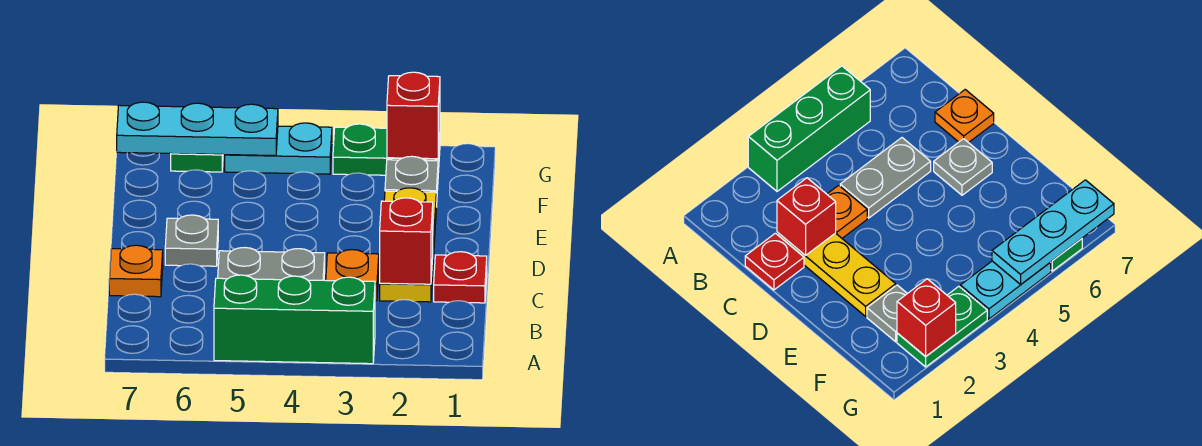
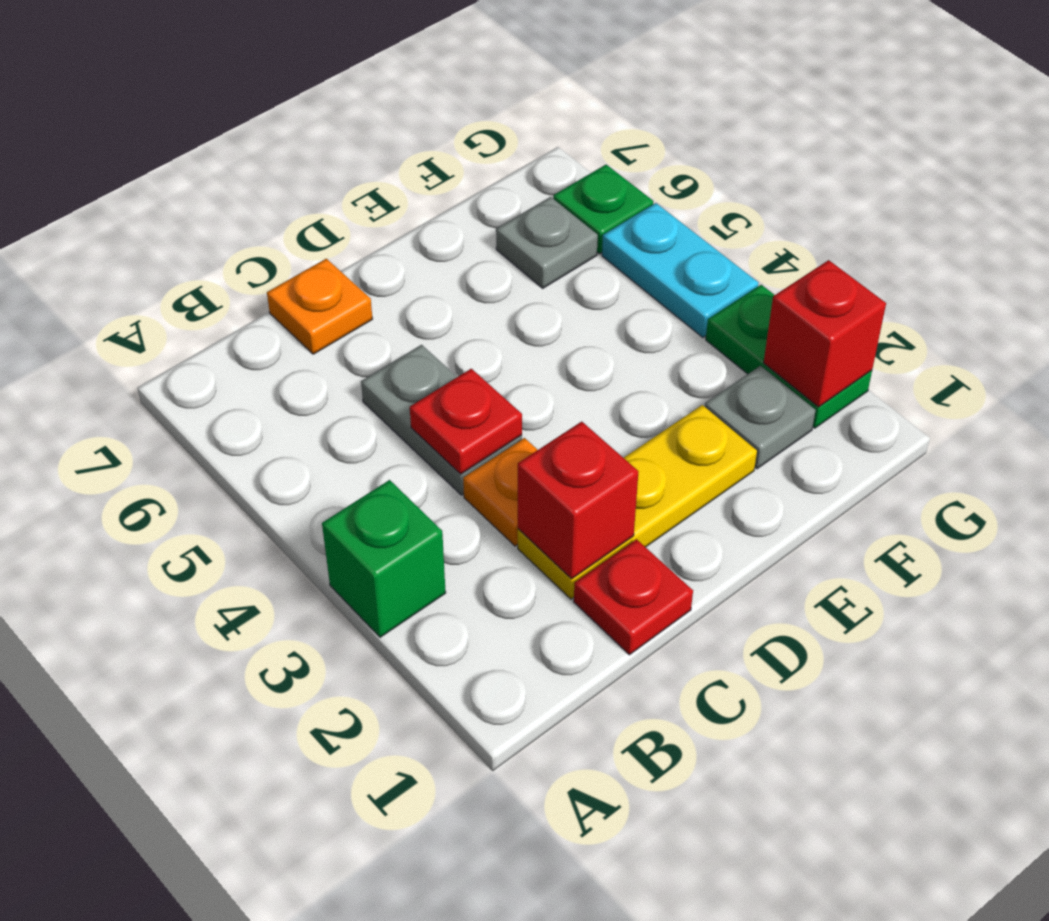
green 1x3 brick [214,275,375,364] -> green 1x1 brick [322,480,446,637]
none -> red 1x1 plate [410,369,522,474]
grey 1x1 plate [165,215,218,266] -> grey 1x1 plate moved to [496,197,598,288]
cyan 1x3 plate [117,102,278,156] -> none

